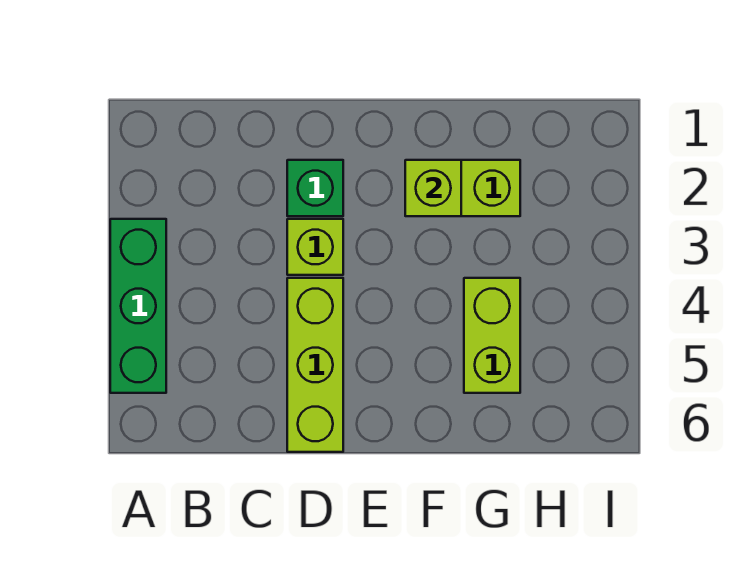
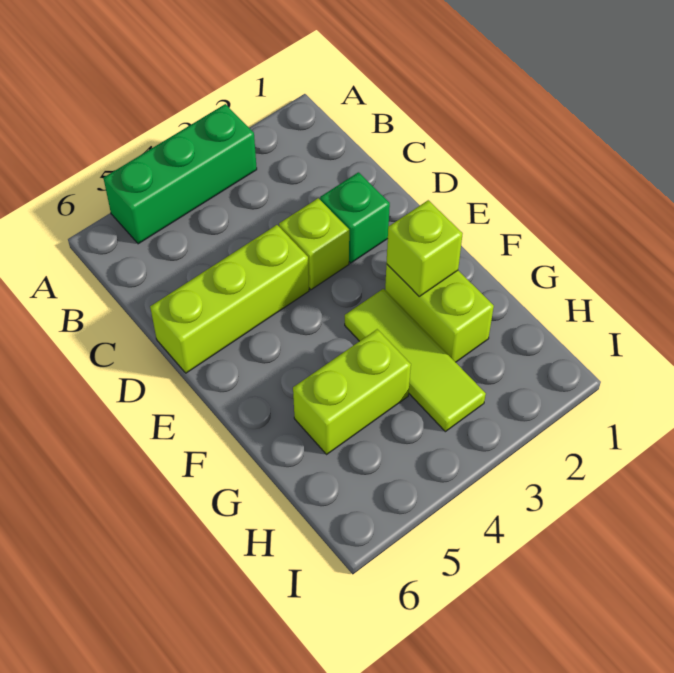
none -> lime 1x3 tile [345,289,486,432]

